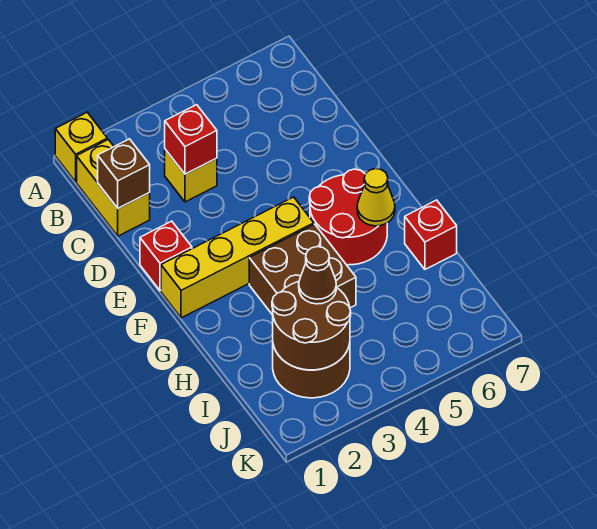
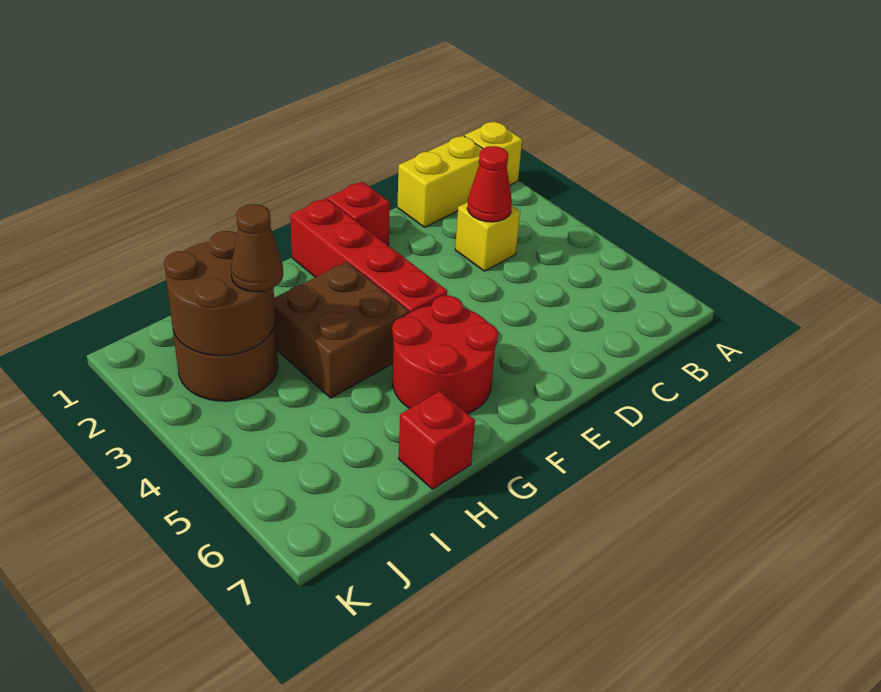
brown 1x1 brick [98,139,150,208] -> none
red 1x1 brick [165,105,217,174] -> red 1x1 cone [467,146,512,222]
yellow 1x4 brick [161,197,314,318] -> red 1x4 brick [290,198,447,313]
yellow 1x1 cone [357,169,395,226] -> none

